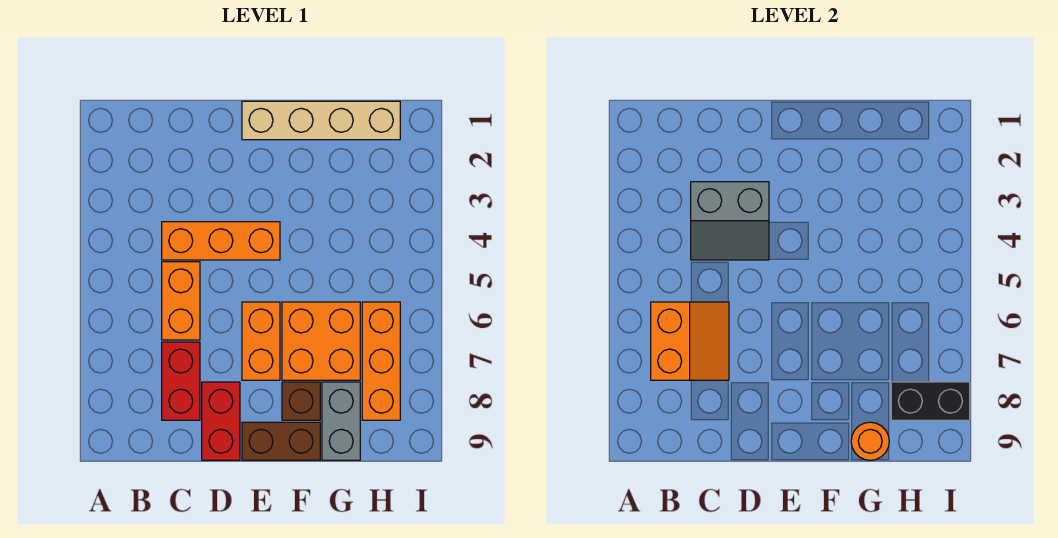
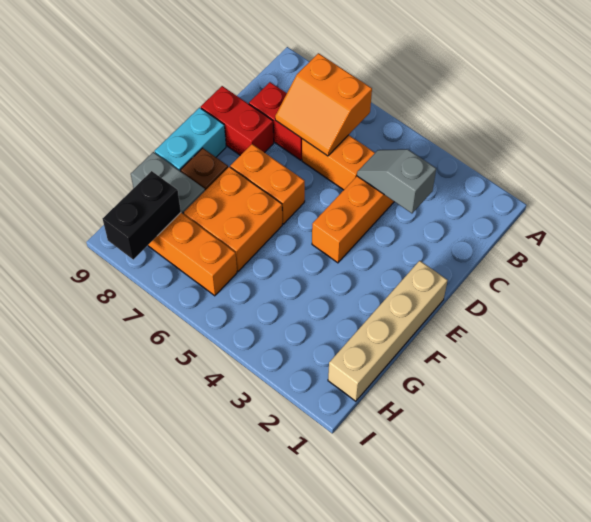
grey 2x2 slope [691,182,769,260] -> grey 1x2 slope [357,149,436,213]
brown 1x2 brick [242,422,320,460] -> cyan 1x2 brick [155,108,226,171]
orange 1x1 round brick [851,422,889,460] -> none

